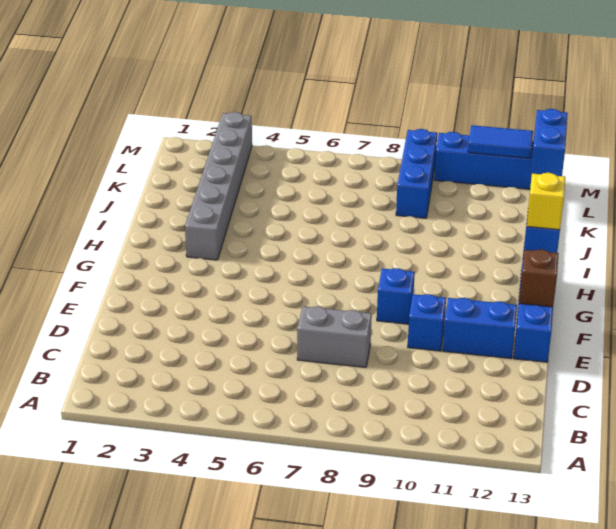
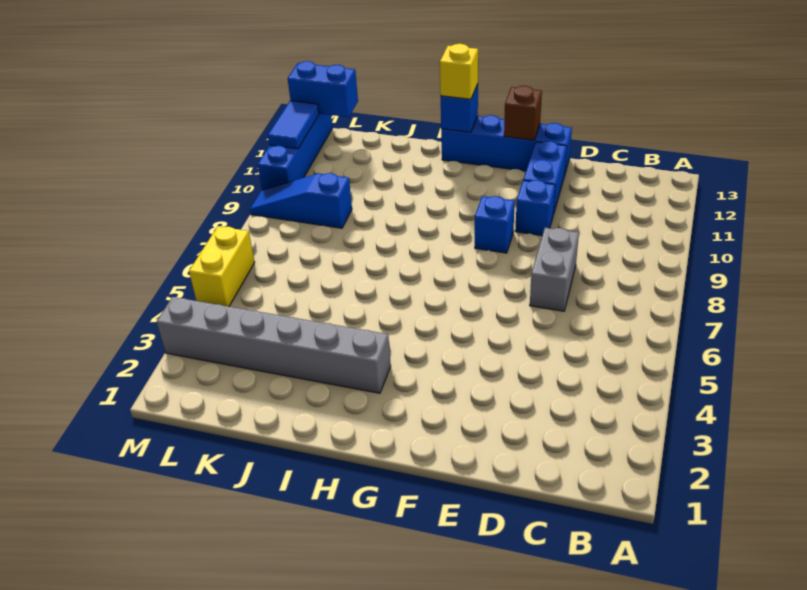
blue 1x3 brick [396,129,437,218] -> blue 1x3 slope [250,173,352,228]
none -> yellow 1x2 brick [189,226,255,306]

